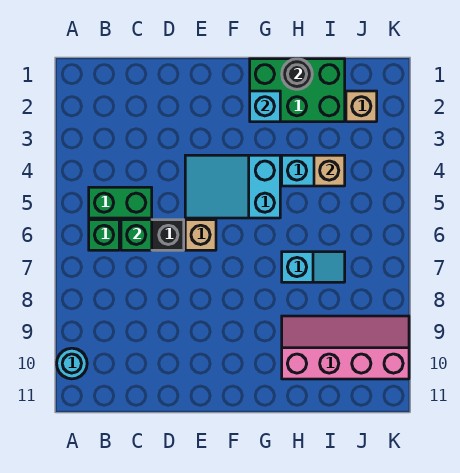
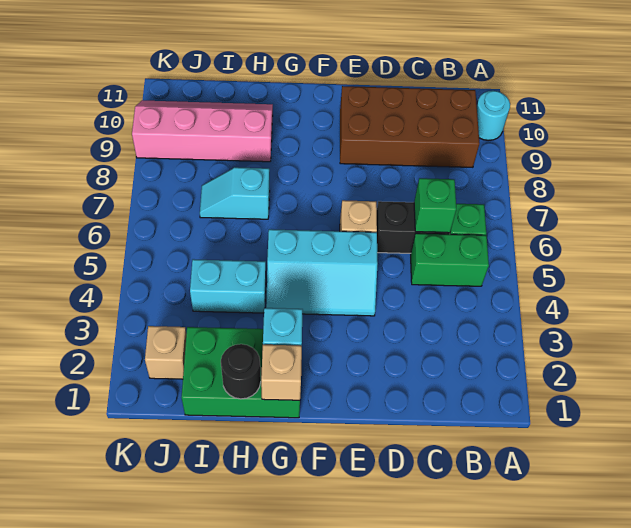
none -> brown 2x4 brick [340,86,480,167]
cyan 2x3 slope [185,155,280,218] -> cyan 2x3 slope turned to [266,229,378,316]
pink 2x4 slope [282,316,409,379] -> pink 2x4 slope turned to [132,100,273,162]
tan 1x1 brick [314,155,345,186] -> tan 1x1 brick moved to [261,345,302,400]

